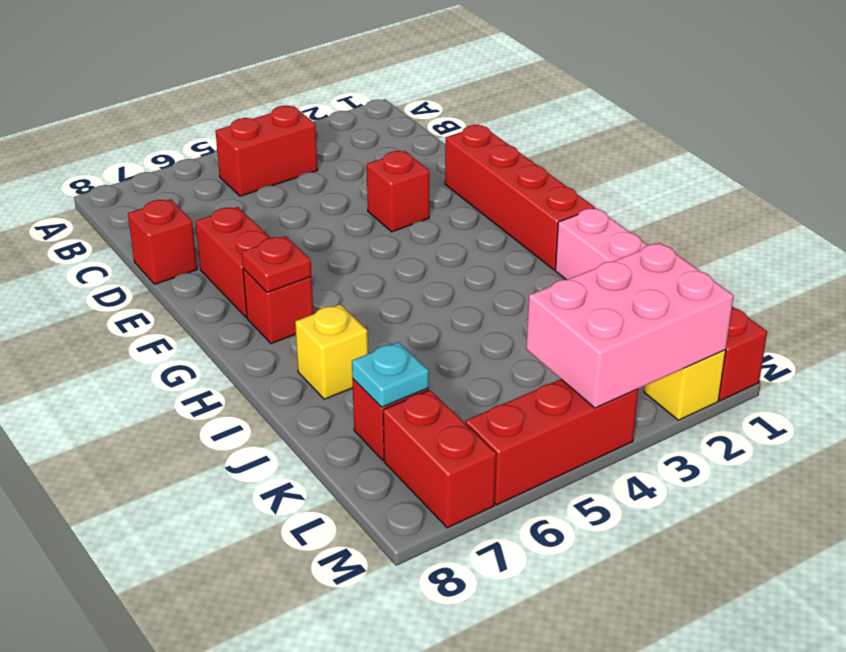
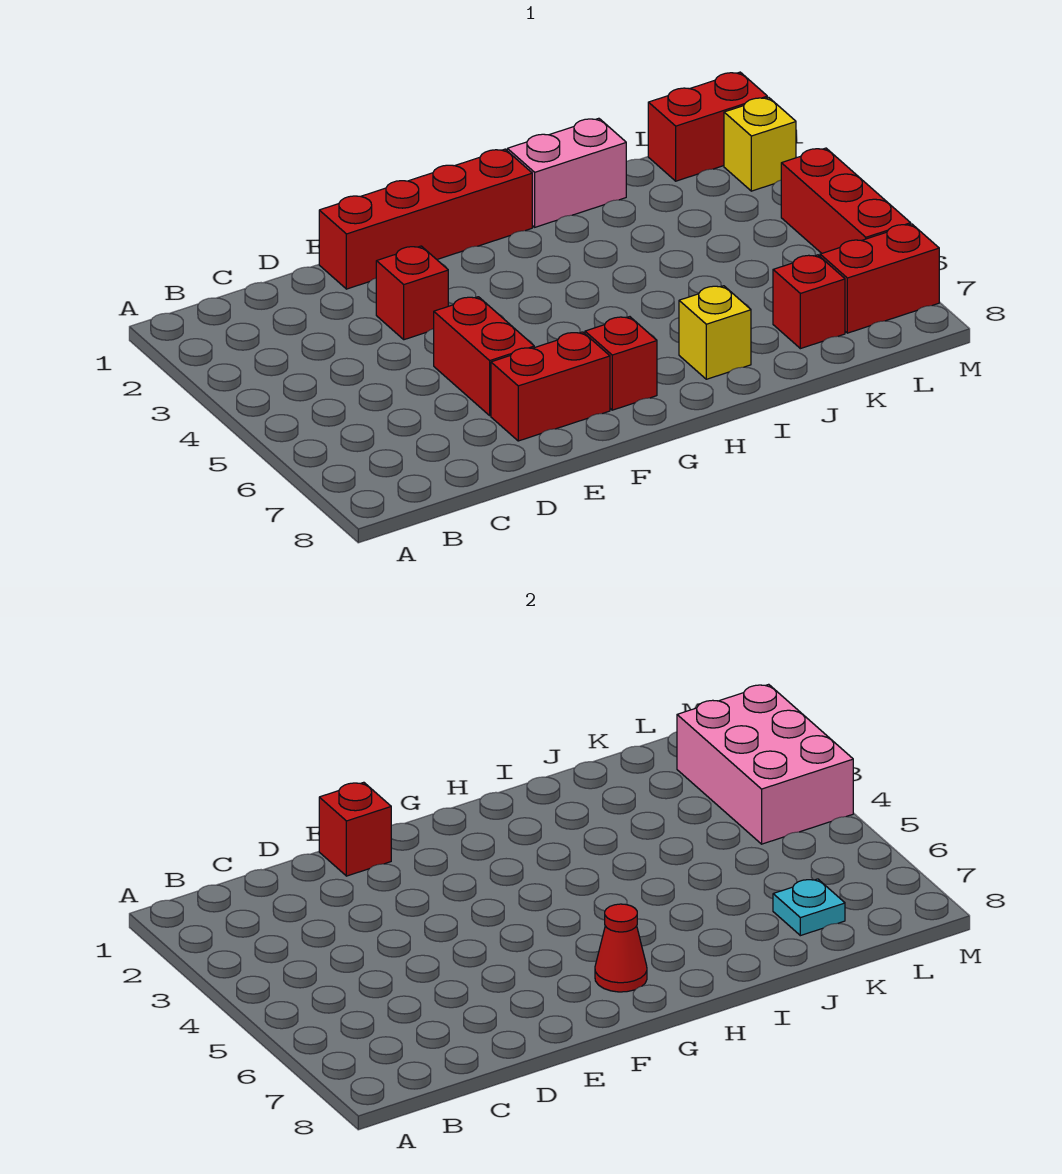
red 1x2 brick [216,106,318,196] -> red 1x2 brick moved to [434,297,534,416]
red 1x1 brick [128,199,197,284] -> red 1x1 brick moved to [319,782,391,876]
red 1x1 plate [242,236,311,292] -> red 1x1 cone [595,904,647,992]

